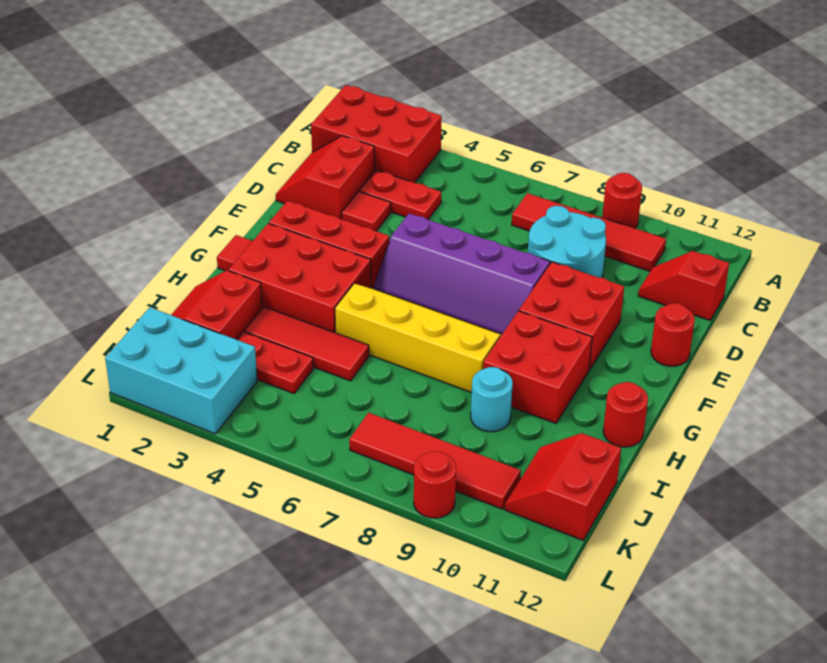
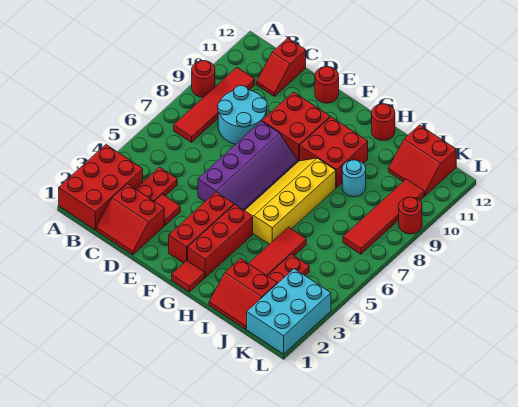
red 2x3 brick [229,224,371,333] -> red 1x3 brick [188,205,253,277]

